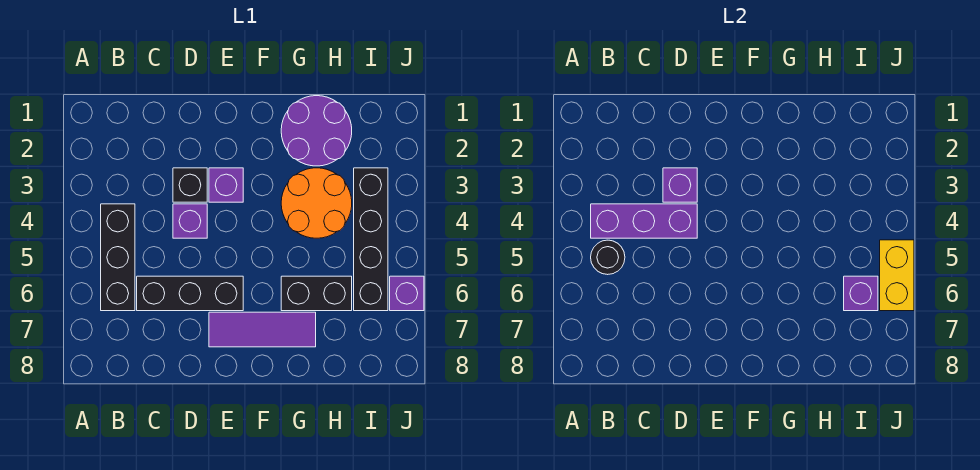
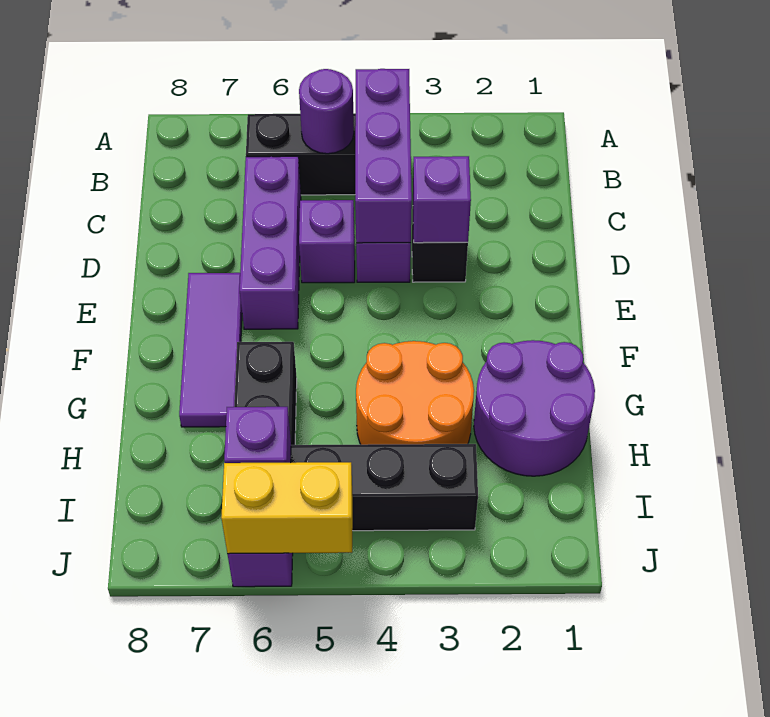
black 1x1 round brick [591,240,625,275] -> purple 1x1 round brick [299,69,354,154]
black 1x3 brick [137,276,243,311] -> purple 1x3 brick [240,156,301,329]
purple 1x1 brick [209,168,243,202] -> purple 1x1 brick moved to [299,200,355,283]

